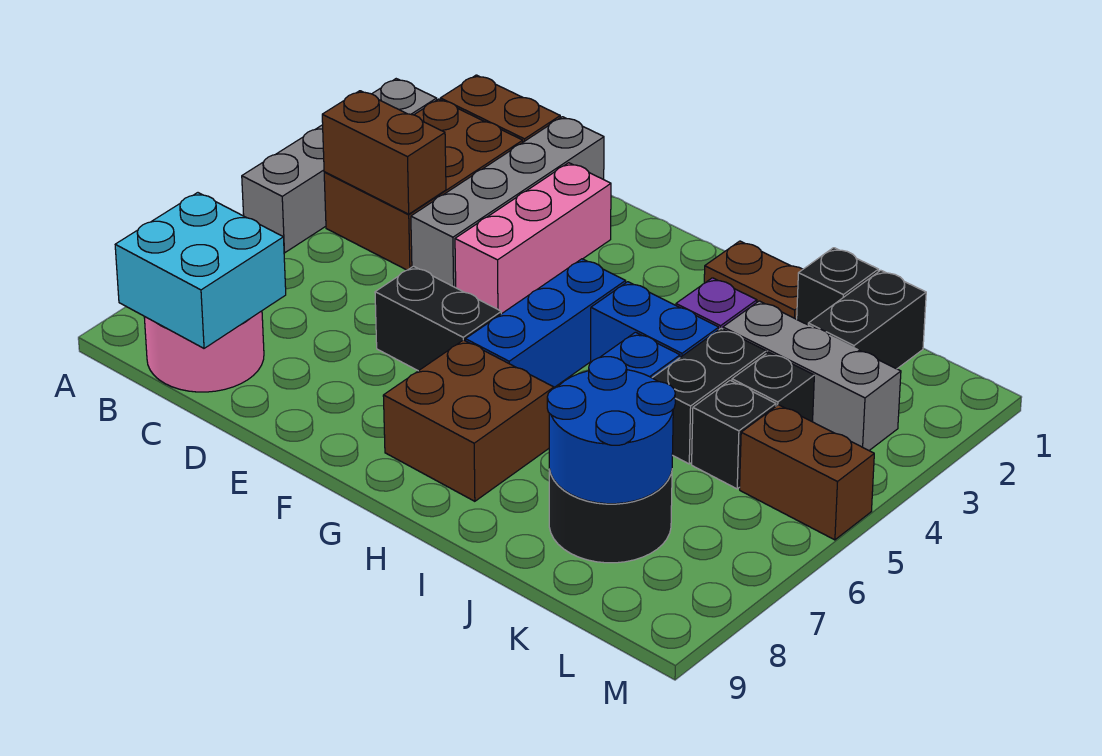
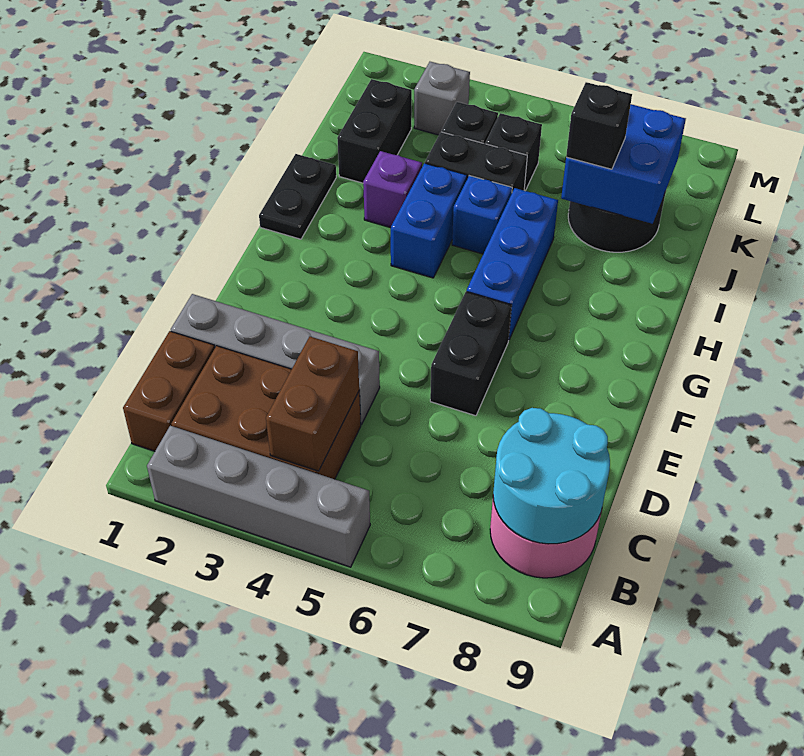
cyan 2x2 brick [115,193,286,348] -> cyan 2x2 round brick [493,408,610,544]
pink 1x3 brick [455,163,611,314] -> none
blue 1x3 brick [465,259,626,387] -> blue 1x3 brick turned to [467,188,558,339]
brown 2x2 brick [383,340,554,501] -> none
brown 1x2 plate [704,241,803,319] -> black 1x2 plate [259,154,336,239]
black 1x1 brick [797,248,879,325] -> black 1x1 brick moved to [566,82,632,169]
grey 1x3 brick [723,301,901,450] -> grey 1x1 brick [414,62,470,135]
blue 2x2 round brick [547,357,675,504] -> blue 2x2 brick [561,104,686,224]
black 1x2 brick [808,270,926,369] -> black 1x2 brick turned to [337,79,412,183]
brown 1x2 brick [740,405,874,540] -> none

